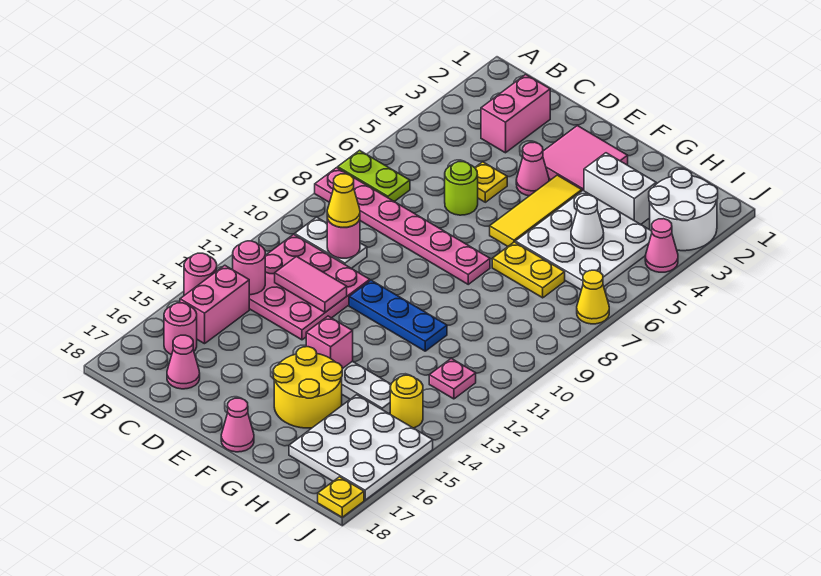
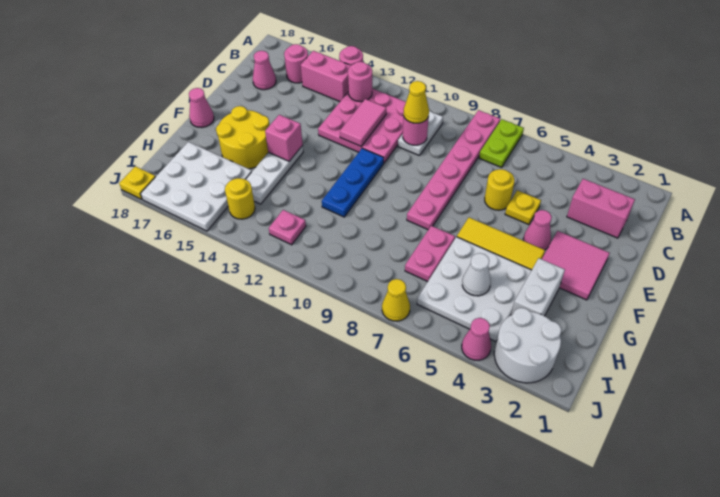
lime 1x1 round brick [445,162,478,215] -> yellow 1x1 round brick [485,169,515,210]
yellow 1x2 plate [492,242,565,298] -> pink 1x2 plate [405,226,455,282]

